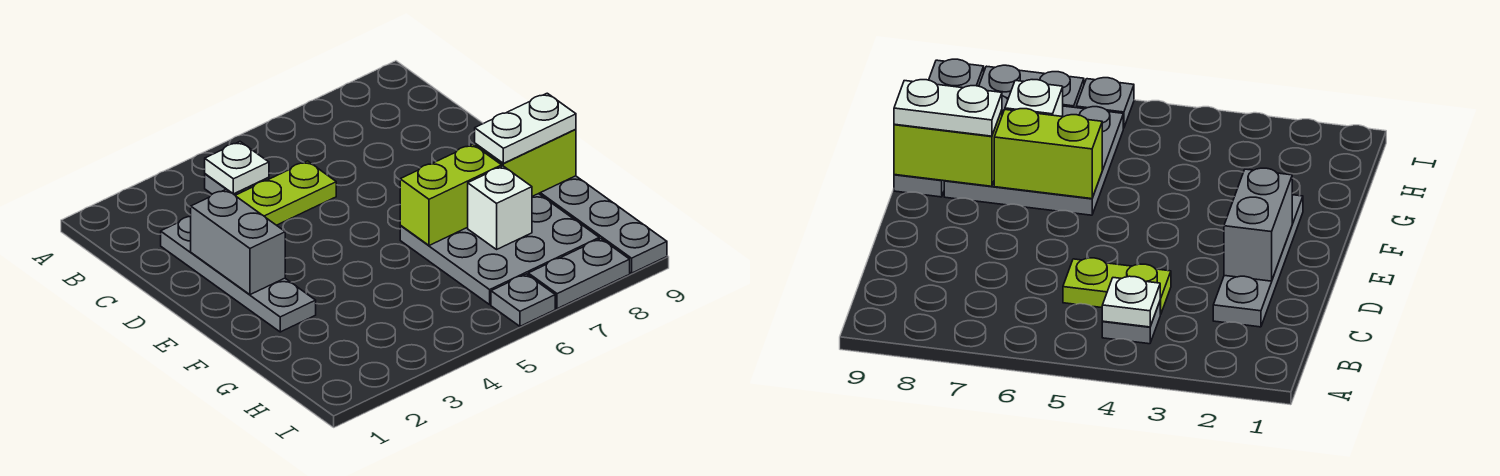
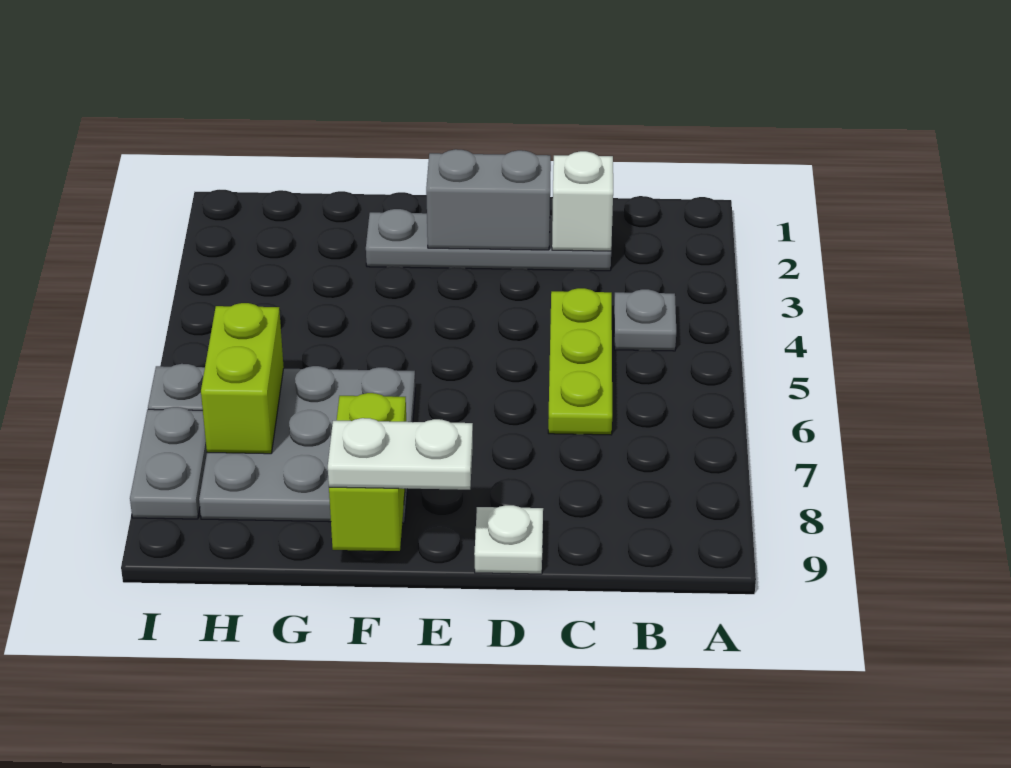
white 1x1 plate [205,142,269,194] -> white 1x1 plate moved to [474,505,543,574]
lime 1x2 plate [235,161,336,225] -> lime 1x3 plate [548,288,612,435]
lime 1x2 brick [400,144,502,245] -> lime 1x2 brick moved to [201,303,284,454]
white 1x2 plate [475,93,576,163] -> white 1x2 plate turned to [328,418,473,490]
grey 1x4 plate [539,176,667,273] -> none
white 1x1 brick [468,166,532,249] -> white 1x1 brick moved to [552,151,613,251]

